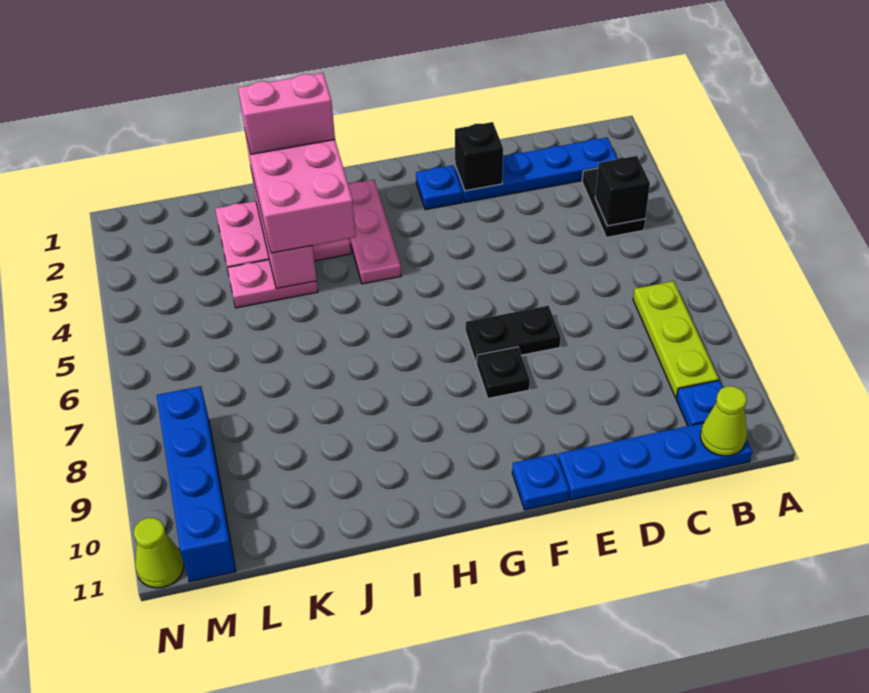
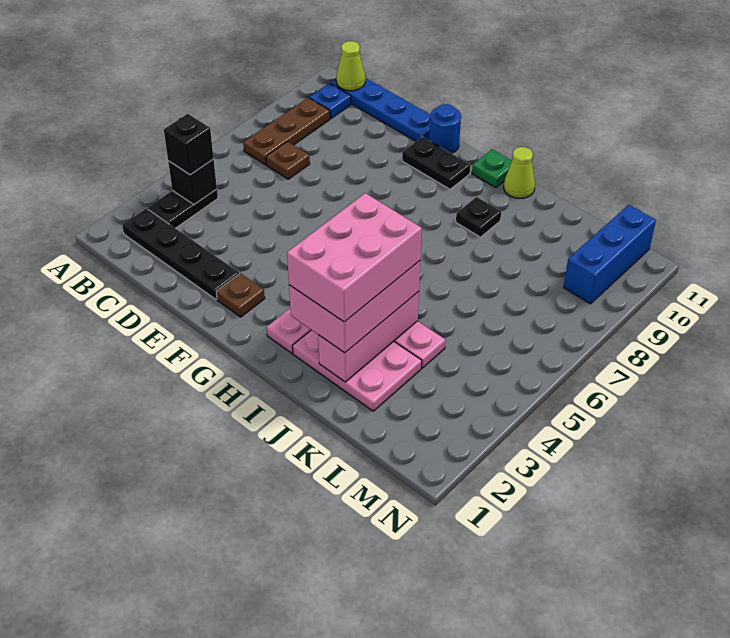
blue 1x4 plate [455,137,617,202] -> black 1x4 plate [122,208,239,299]
lime 1x3 plate [633,281,719,398] -> brown 1x3 plate [243,98,330,165]
none -> brown 1x1 plate [266,141,310,179]
black 1x1 brick [455,122,503,191] -> black 1x1 brick moved to [164,114,214,175]
black 1x2 plate [466,306,561,364] -> black 1x2 plate moved to [402,137,470,189]
blue 1x1 plate [416,165,463,210] -> brown 1x1 plate [216,273,265,317]
black 1x1 plate [477,347,530,398] -> black 1x1 plate moved to [456,197,501,237]
blue 1x1 plate [512,454,569,510] -> blue 1x1 round brick [429,104,461,154]
none -> green 1x1 plate [472,150,512,188]
pink 1x2 brick [238,73,335,154] -> pink 2x3 brick [287,193,422,322]
blue 1x4 brick [157,386,236,582] -> blue 1x3 brick [564,205,656,304]
lime 1x1 cone [134,518,184,588] -> lime 1x1 cone moved to [504,147,535,198]

